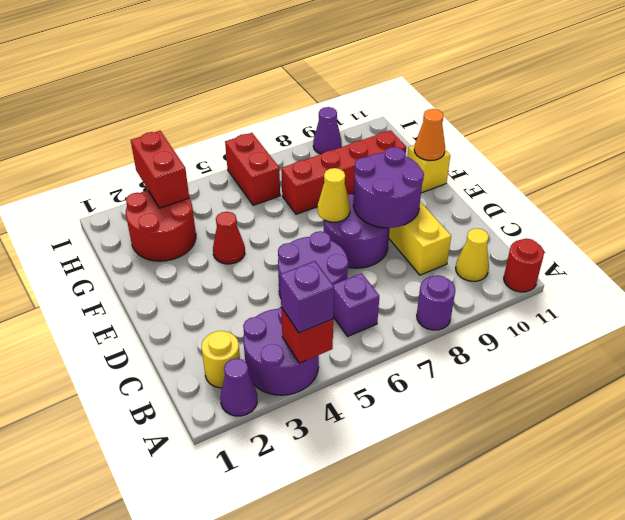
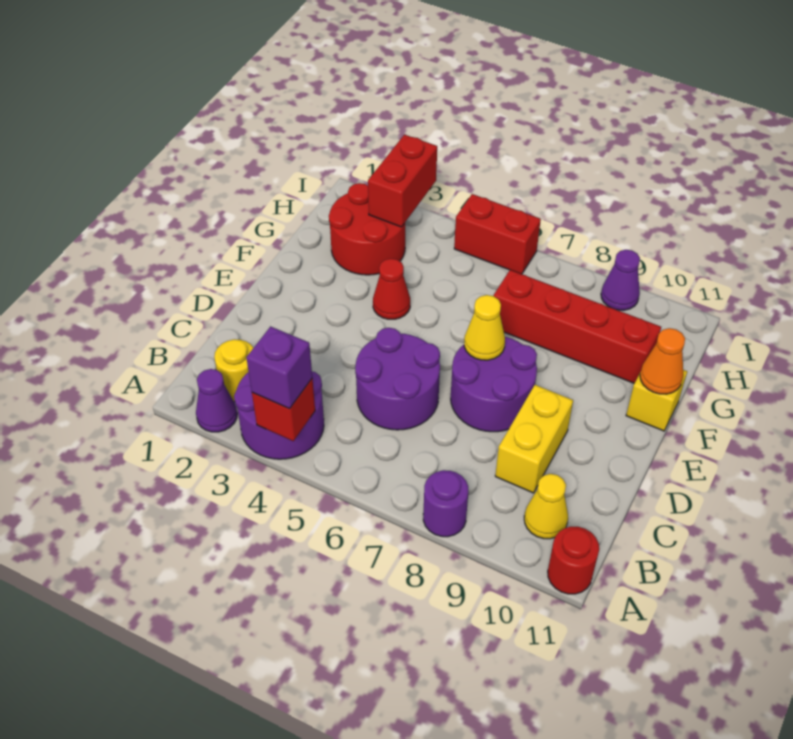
purple 1x1 brick [333,273,379,336] -> none
purple 2x2 round brick [353,147,424,228] -> none
red 1x2 brick [225,133,280,205] -> red 1x2 brick turned to [454,194,541,274]

